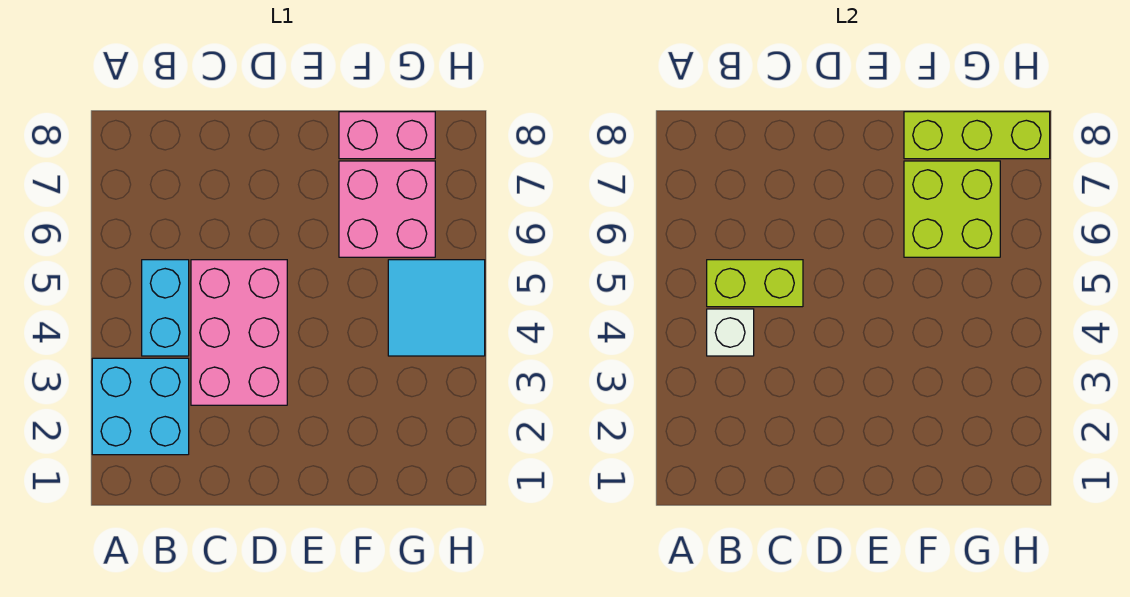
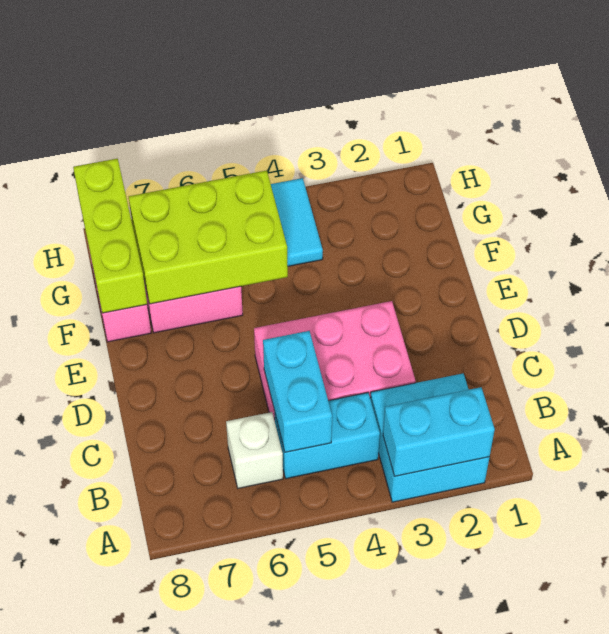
none -> cyan 1x2 brick [383,387,495,476]
white 1x1 brick [707,309,754,356] -> white 1x1 brick moved to [226,412,283,488]
lime 1x2 brick [707,260,803,307] -> cyan 1x2 brick [263,331,332,452]
lime 2x2 brick [904,161,1000,257] -> lime 2x3 brick [129,170,288,304]

